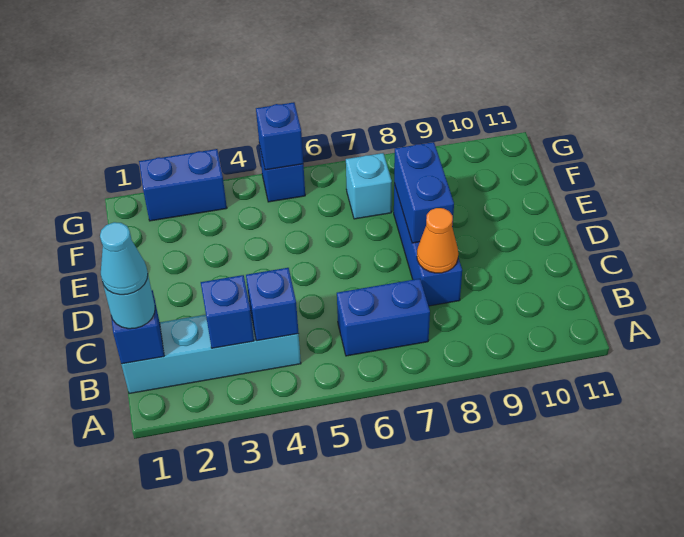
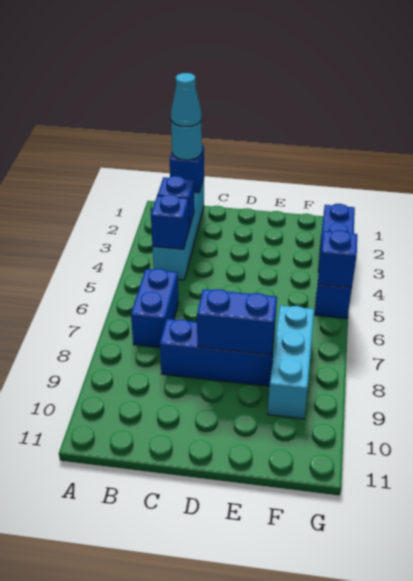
orange 1x1 cone [417,208,458,273] -> none
cyan 1x1 brick [346,153,392,219] -> cyan 1x3 brick [268,306,314,419]

